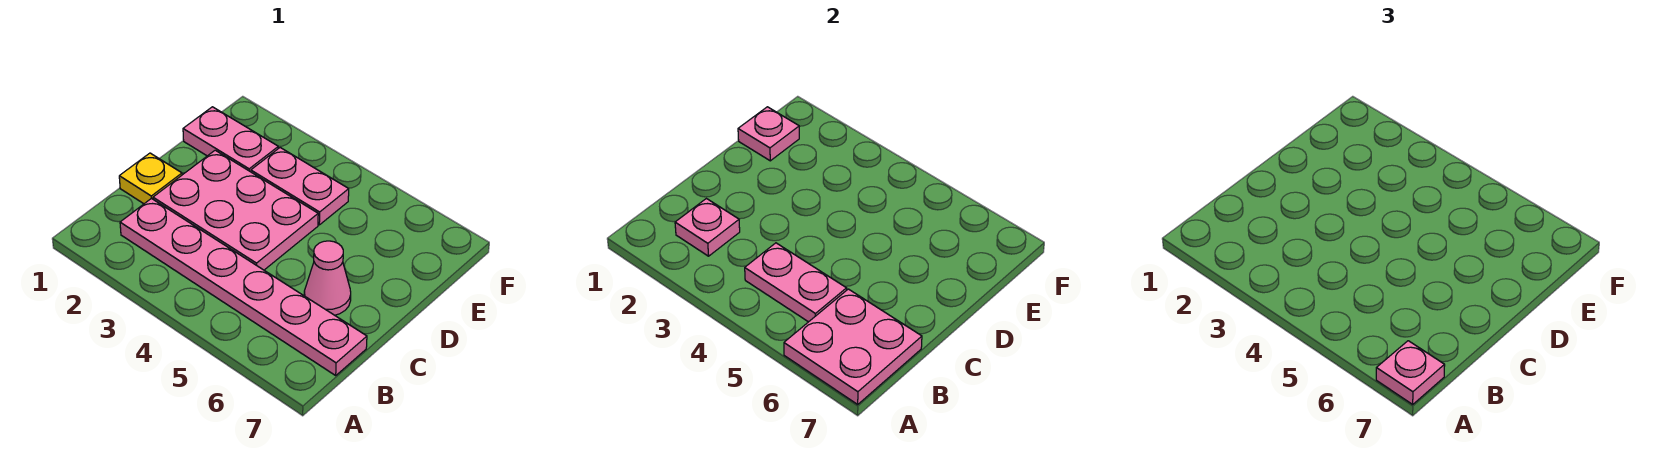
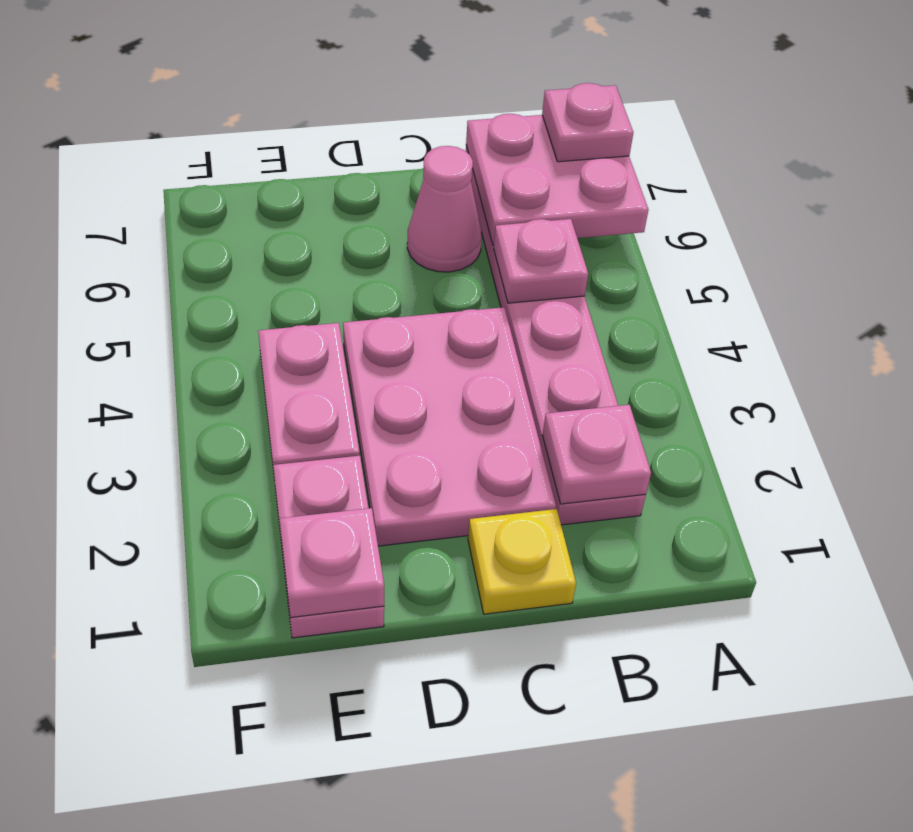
pink 1x2 plate [745,243,847,322] -> pink 1x1 plate [494,219,588,303]

